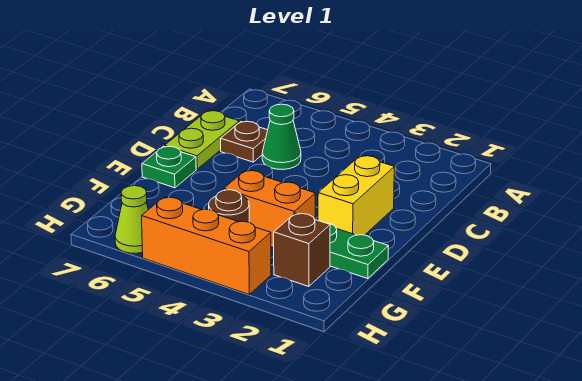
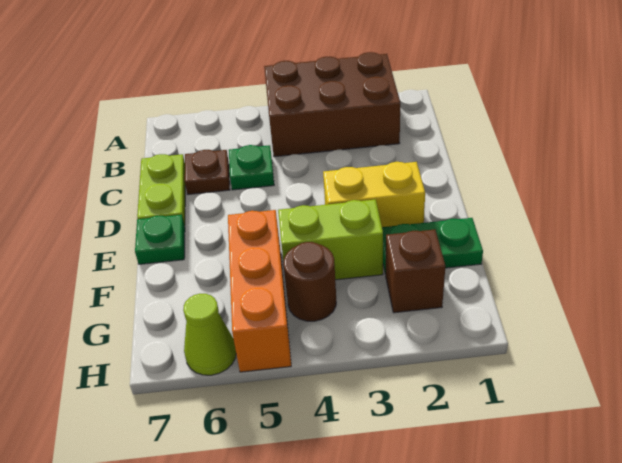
none -> brown 2x3 brick [264,52,400,157]
green 1x1 cone [262,104,301,170] -> green 1x1 plate [229,145,274,190]
yellow 1x2 brick [318,156,394,235] -> yellow 1x2 brick turned to [323,162,425,227]
orange 1x2 brick [224,170,315,246] -> lime 1x2 brick [278,199,383,280]
orange 1x3 brick [142,197,271,294] -> orange 1x3 brick turned to [228,210,291,372]

